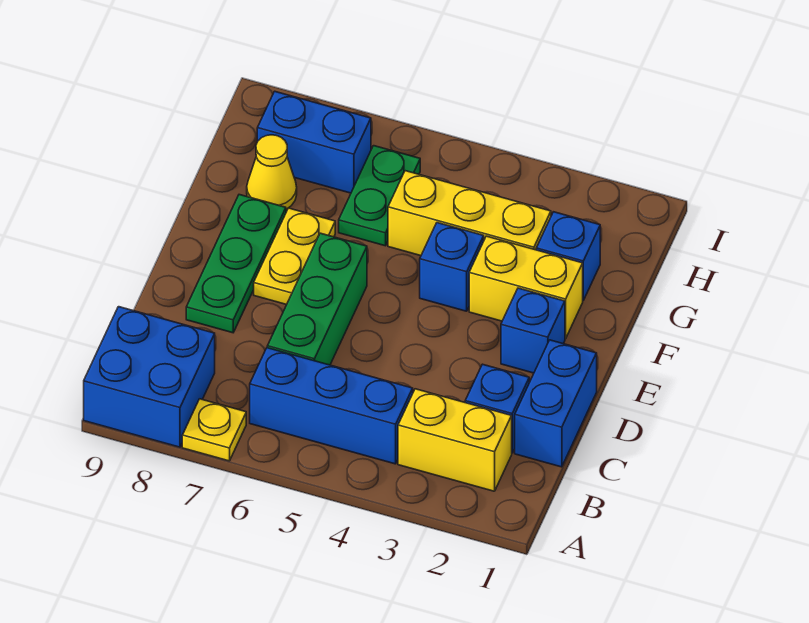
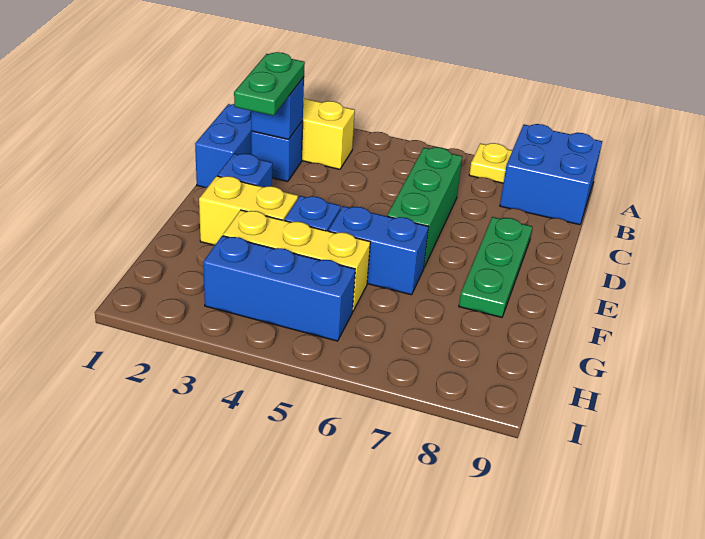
blue 1x3 brick [250,348,413,464] -> blue 1x3 brick moved to [203,236,355,341]
yellow 1x2 plate [254,208,335,305] -> none
blue 1x1 brick [536,212,600,300] -> blue 1x1 brick moved to [251,77,304,139]
green 1x2 plate [339,146,420,246] -> green 1x2 plate moved to [234,52,305,116]
yellow 1x1 cone [247,135,297,209] -> none
blue 1x2 brick [257,91,371,193] -> blue 1x2 brick moved to [328,206,429,295]

